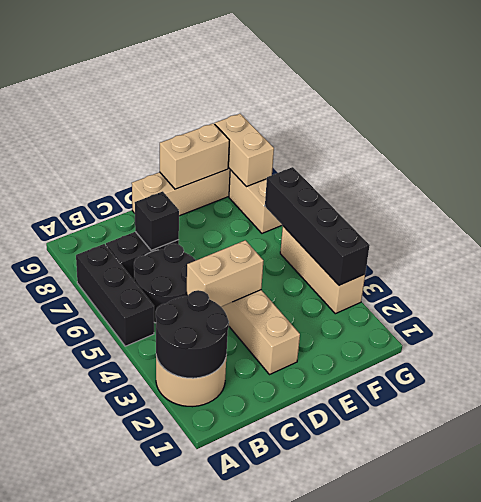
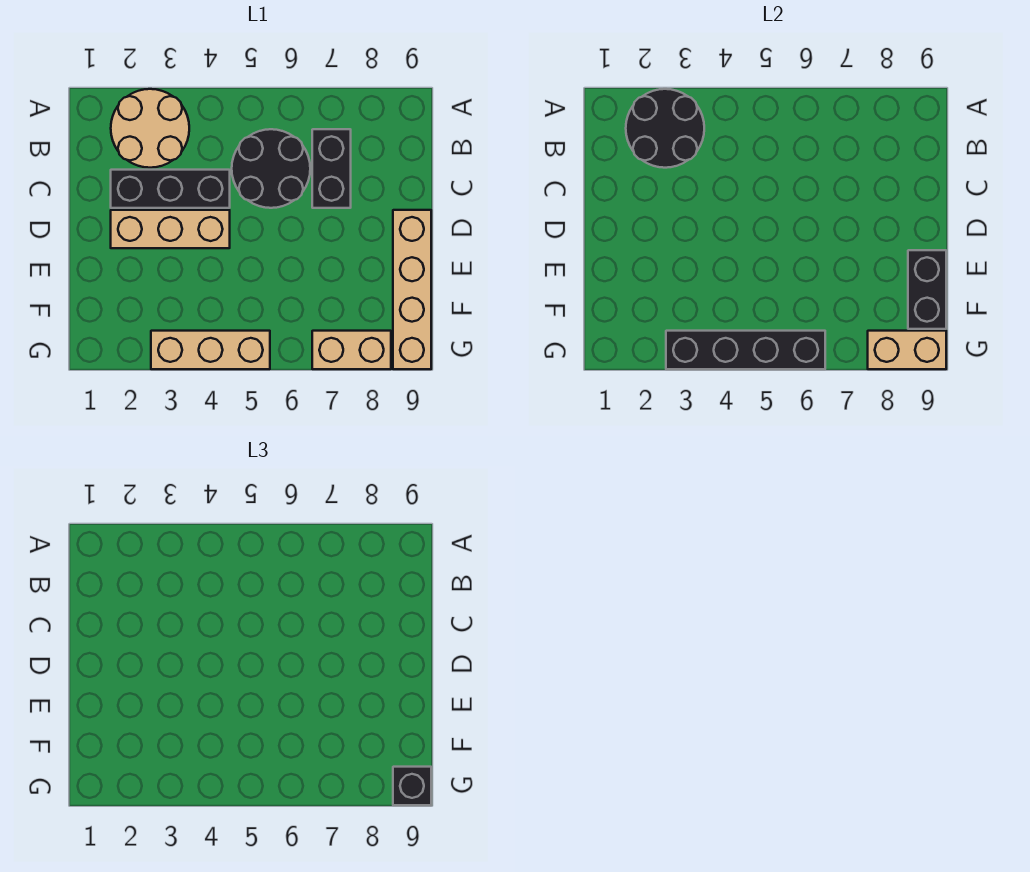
black 1x3 brick [76,244,154,346] -> black 1x3 brick moved to [111,170,230,208]
tan 1x2 brick [186,240,264,307] -> none
black 1x1 brick [135,191,179,250] -> black 1x1 brick moved to [393,767,431,805]
tan 1x2 brick [160,123,229,189] -> black 1x2 brick [908,250,946,329]

